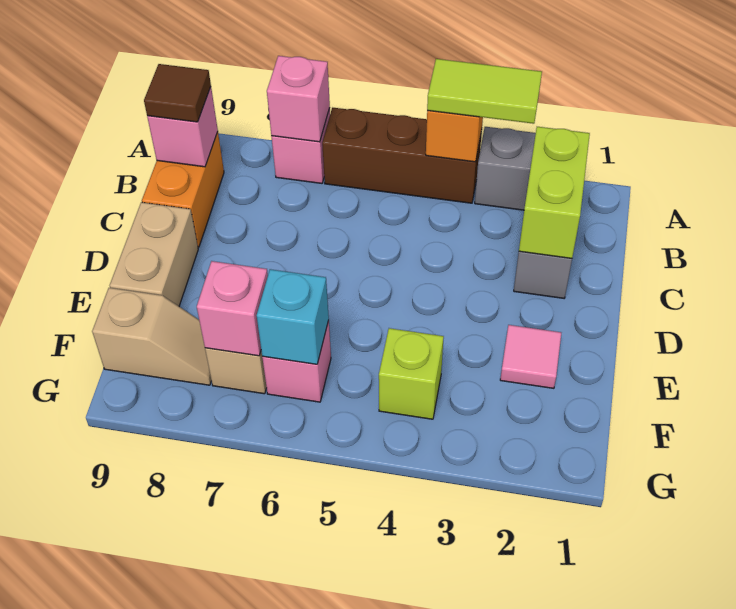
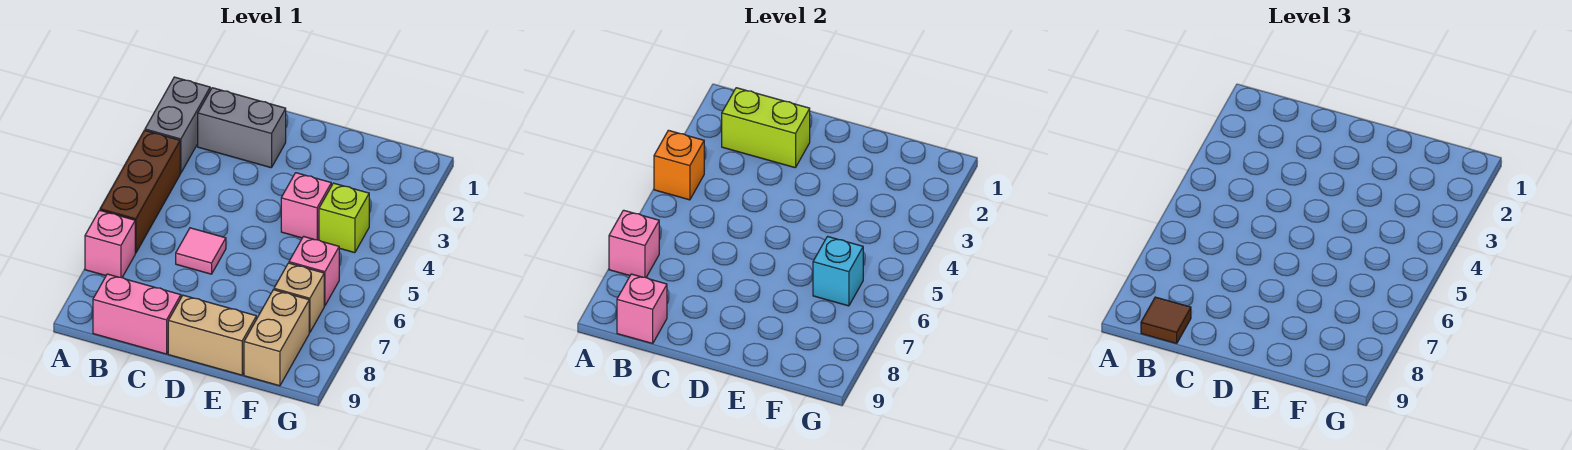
lime 1x2 tile [427,59,542,124] -> none
orange 1x2 brick [142,132,224,247] -> pink 1x2 brick [93,274,181,354]
pink 1x1 tile [500,325,561,388] -> pink 1x1 tile moved to [176,228,226,274]
pink 1x1 brick [197,261,268,356] -> pink 1x1 brick moved to [281,173,331,240]
tan 1x2 slope [92,288,211,385] -> tan 1x2 brick [244,290,309,386]

